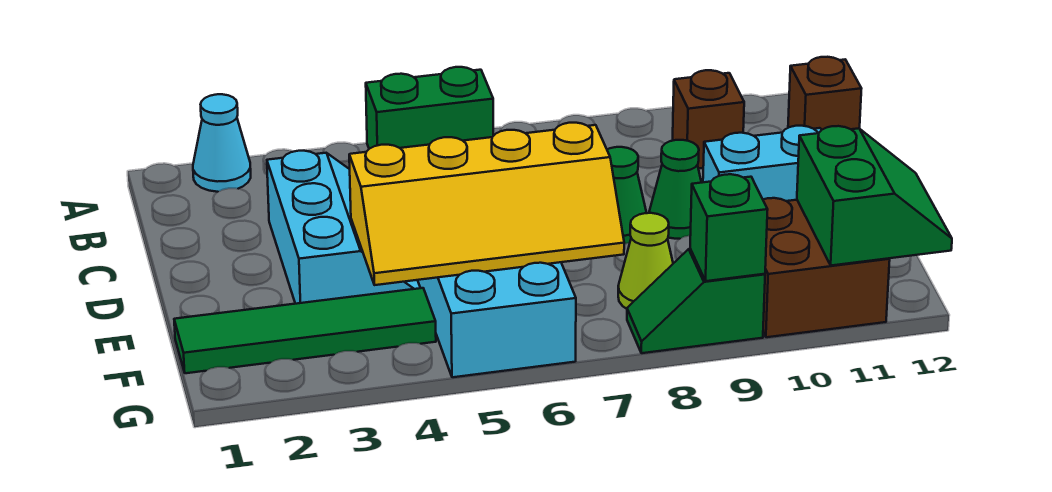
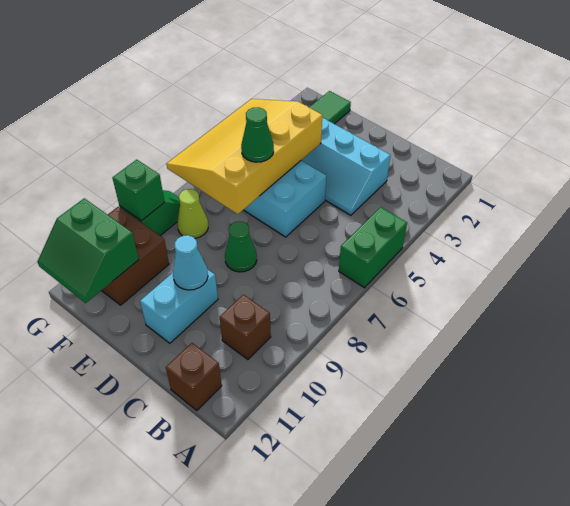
cyan 1x1 cone [193,94,251,192] -> cyan 1x1 cone moved to [173,235,208,290]
green 1x1 cone [649,140,701,239] -> green 1x1 cone moved to [241,107,274,162]
yellow 2x4 slope [349,123,624,285] -> yellow 3x4 slope [167,99,322,214]

